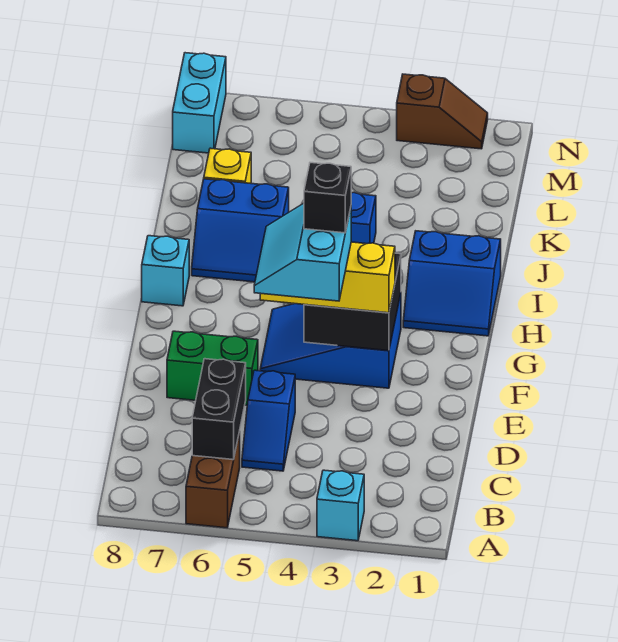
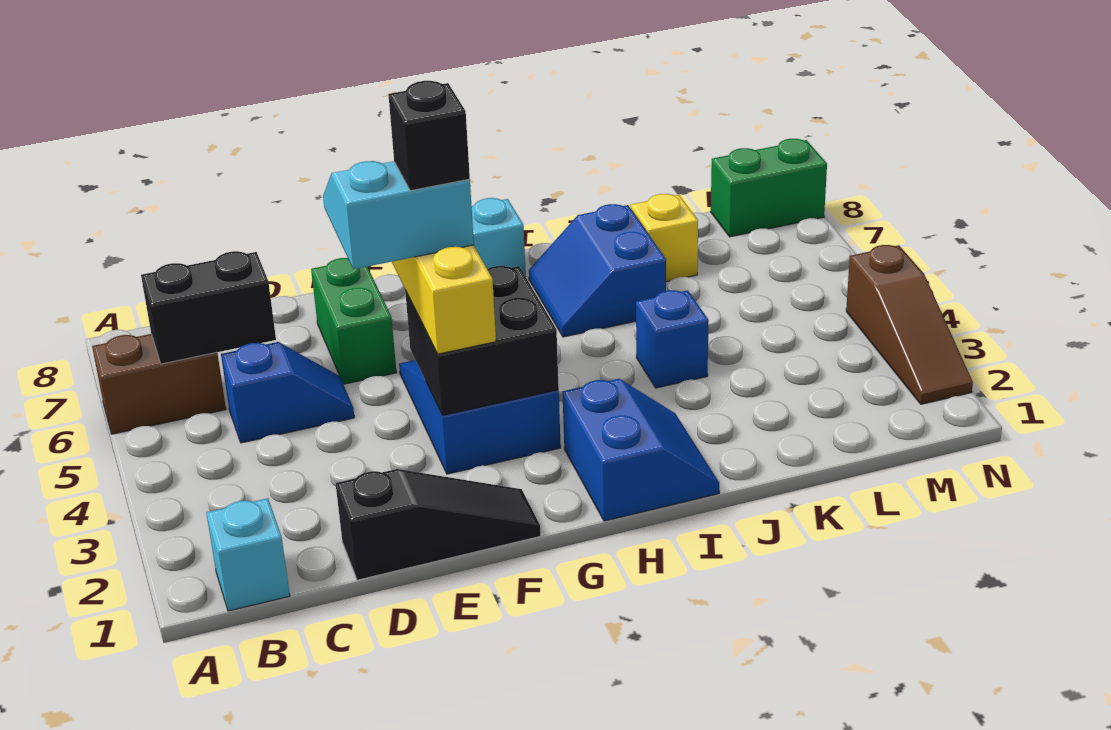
cyan 1x1 brick [317,470,364,541] -> cyan 1x1 brick moved to [206,498,290,611]
blue 1x2 slope [242,370,295,471] -> blue 1x2 slope turned to [221,342,354,443]
none -> black 1x3 slope [336,469,541,580]
blue 2x2 slope [403,231,501,336] -> blue 2x2 slope turned to [562,379,719,521]
cyan 1x2 brick [173,53,226,153] -> green 1x2 brick [711,139,827,237]
brown 1x2 slope [397,74,488,149] -> brown 1x3 slope [846,245,973,404]

